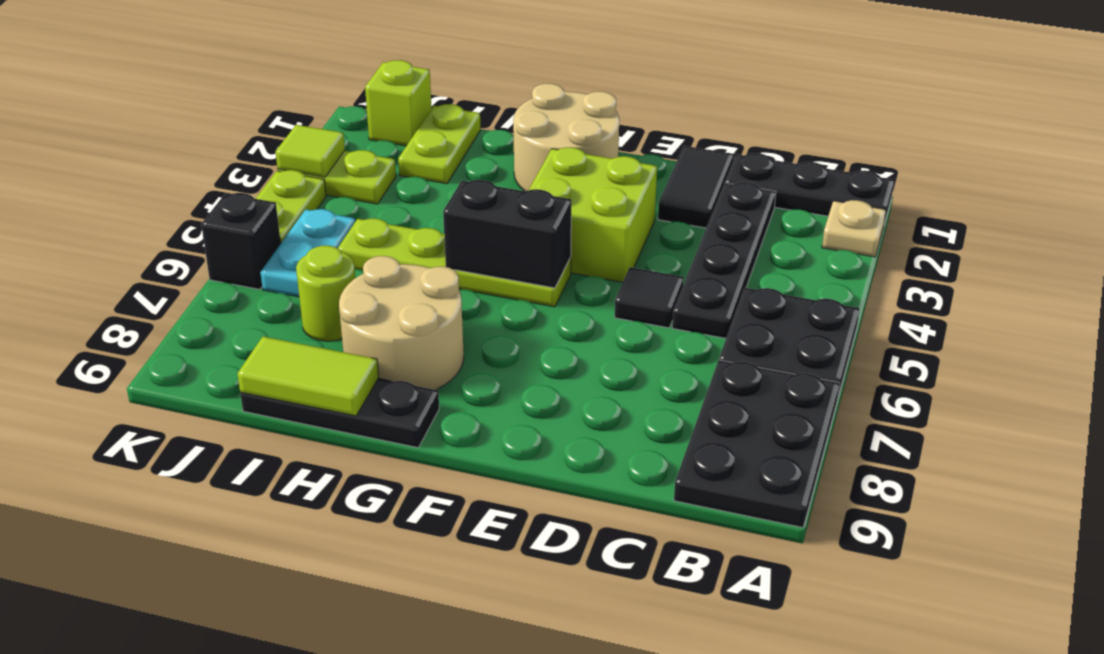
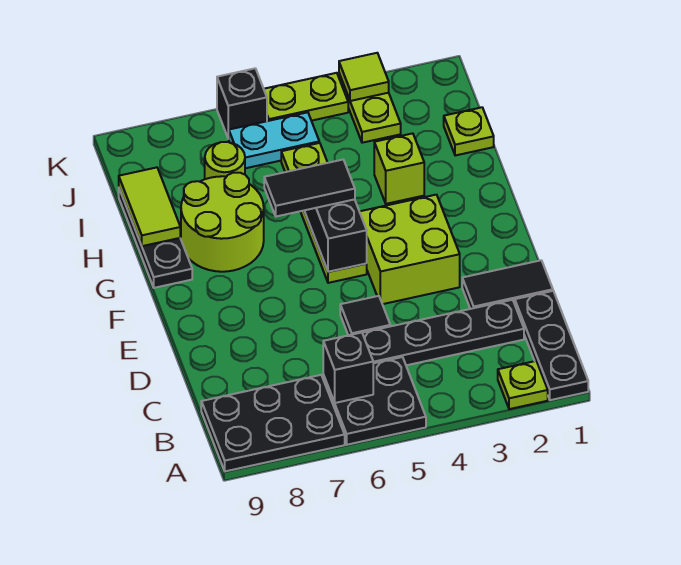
tan 1x1 plate [822,200,886,257] -> lime 1x1 plate [498,361,548,409]
none -> black 1x1 brick [323,333,373,403]
tan 2x2 round brick [513,84,619,191] -> none
none -> black 1x2 tile [264,160,355,217]
tan 2x2 round brick [339,256,464,390] -> lime 2x2 round brick [181,173,264,272]
lime 1x2 plate [398,104,481,184] -> lime 1x1 plate [444,107,494,156]
lime 1x1 brick [365,60,432,146] -> lime 1x1 brick moved to [374,133,424,204]

